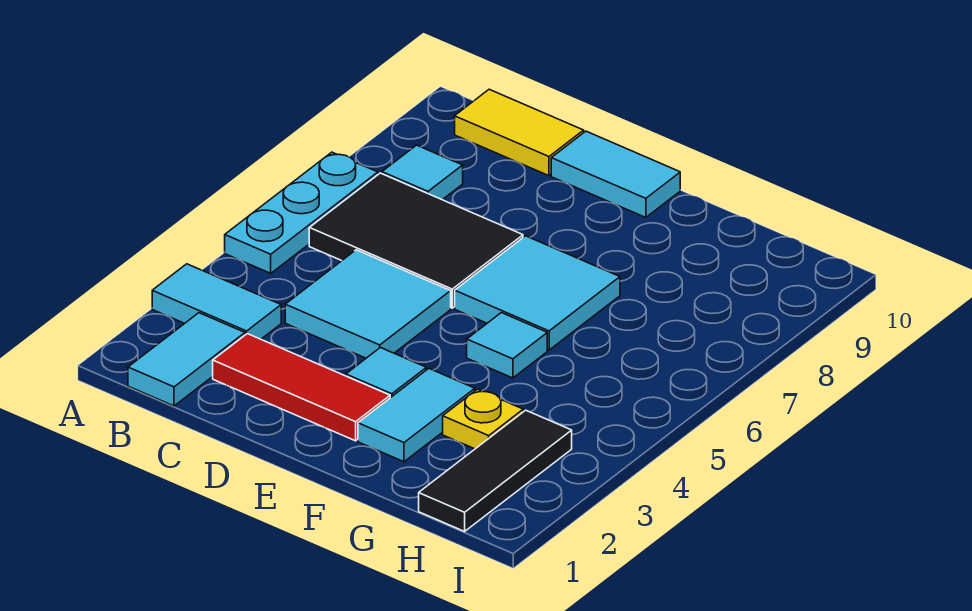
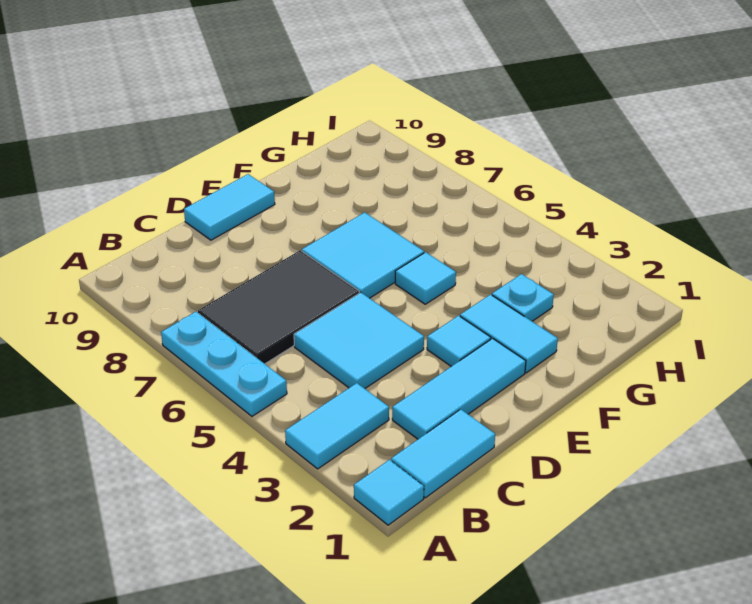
cyan 1x2 tile [128,313,245,406] -> cyan 1x2 tile turned to [391,409,495,498]
cyan 1x1 tile [382,145,463,200] -> cyan 1x1 tile moved to [354,460,424,525]
yellow 1x2 tile [455,89,584,176] -> none
red 1x3 tile [213,334,390,441] -> cyan 1x3 tile [392,338,526,439]
yellow 1x1 plate [443,389,523,449] -> cyan 1x1 plate [492,274,554,321]
black 1x3 tile [419,410,572,531] -> none

